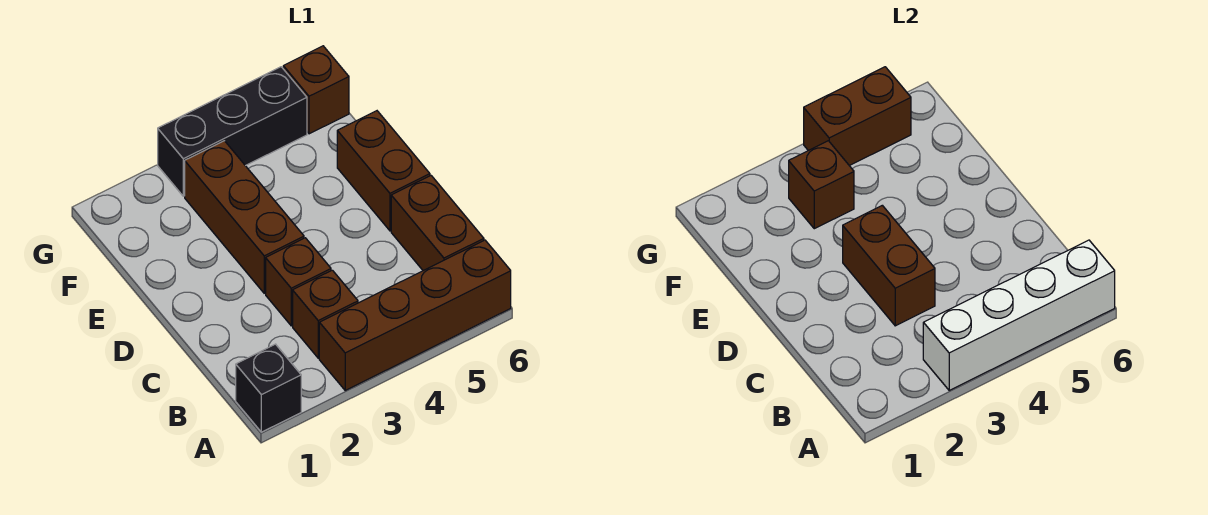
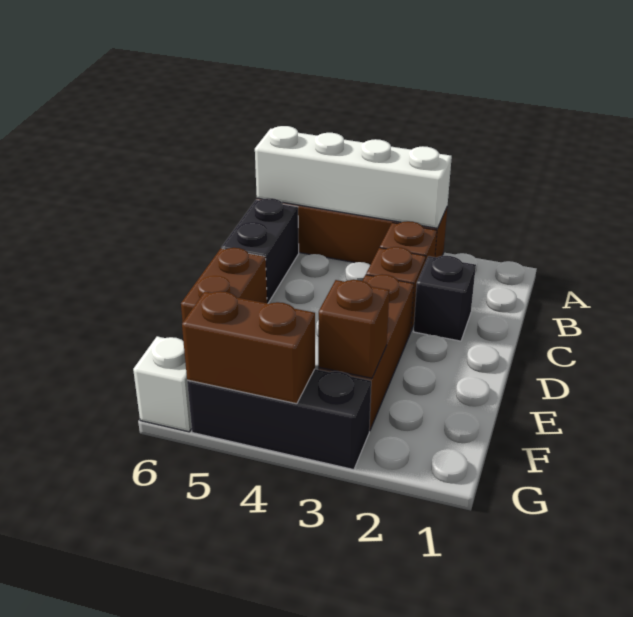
black 1x1 brick [236,344,301,432] -> black 1x1 brick moved to [413,256,476,341]
brown 1x2 brick [391,176,484,271] -> black 1x2 brick [221,198,299,303]
brown 1x2 brick [843,205,935,326] -> none
brown 1x1 brick [283,46,349,134] -> white 1x1 brick [133,336,192,432]

